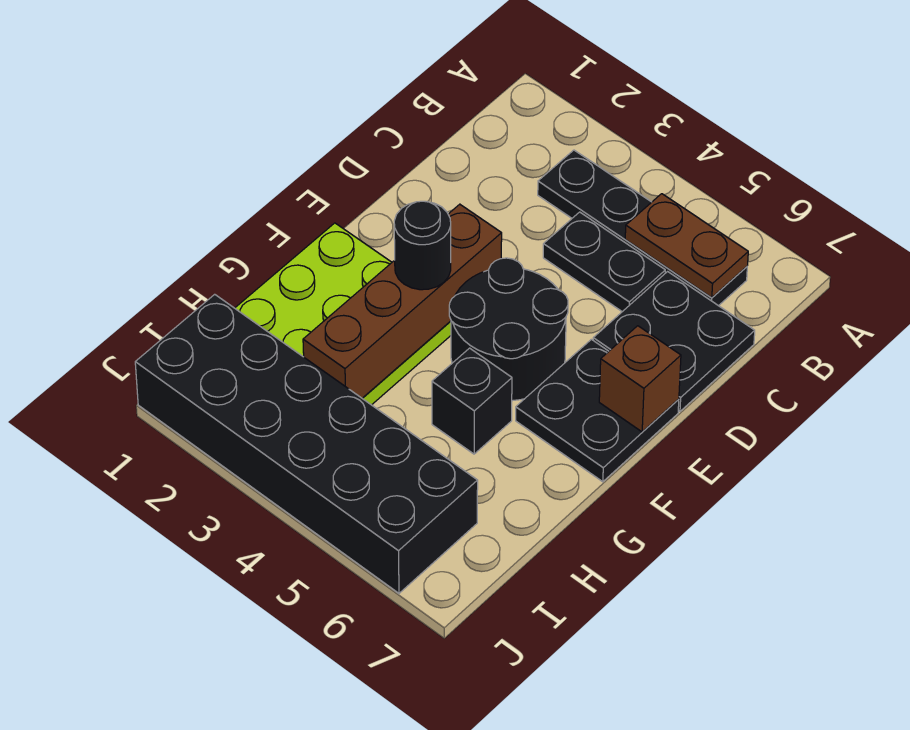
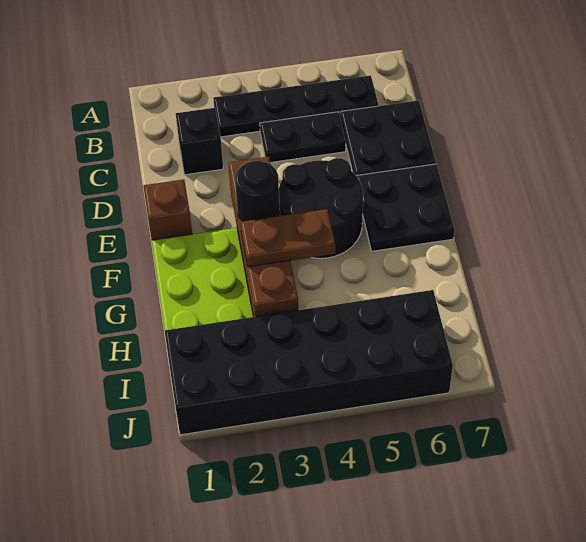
brown 1x2 plate [625,194,748,298] -> brown 1x2 plate moved to [240,209,335,267]
brown 1x1 brick [599,326,681,432] -> brown 1x1 brick moved to [144,180,192,240]
black 1x1 brick [432,348,512,454] -> black 1x1 brick moved to [176,108,223,175]

